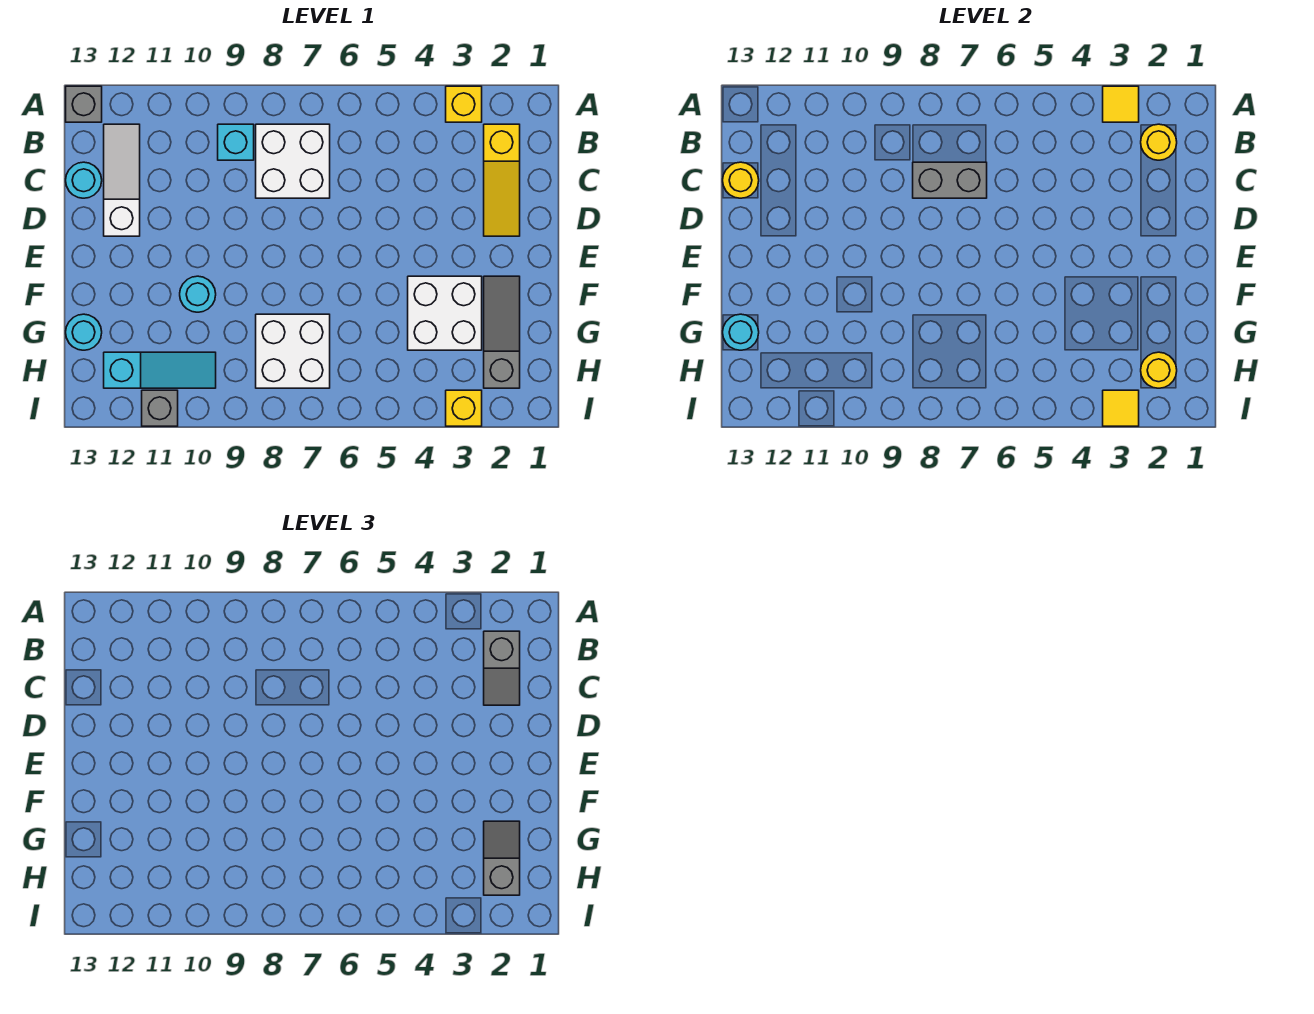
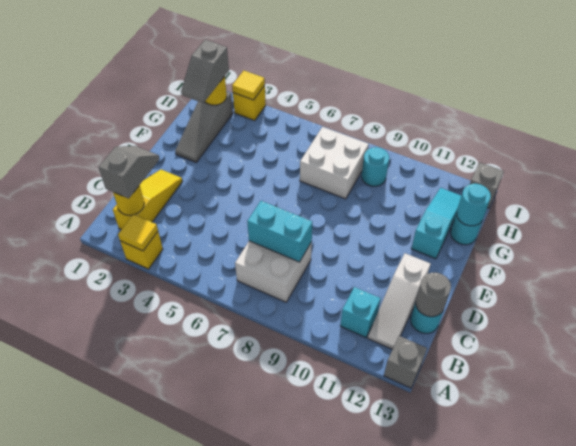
cyan 1x1 brick [218,124,254,160] -> cyan 1x1 brick moved to [341,287,381,338]
grey 1x2 brick [913,162,987,198] -> cyan 1x2 brick [247,201,312,262]
yellow 1x1 round brick [723,162,759,198] -> grey 1x1 round brick [415,273,451,317]
white 2x2 brick [408,276,482,350] -> none
cyan 1x1 round brick [180,276,216,312] -> cyan 1x1 round brick moved to [362,147,389,186]
cyan 1x3 slope [104,352,216,388] -> cyan 1x3 slope turned to [411,188,461,259]
grey 1x1 brick [142,390,178,426] -> grey 1x1 brick moved to [470,162,504,209]

